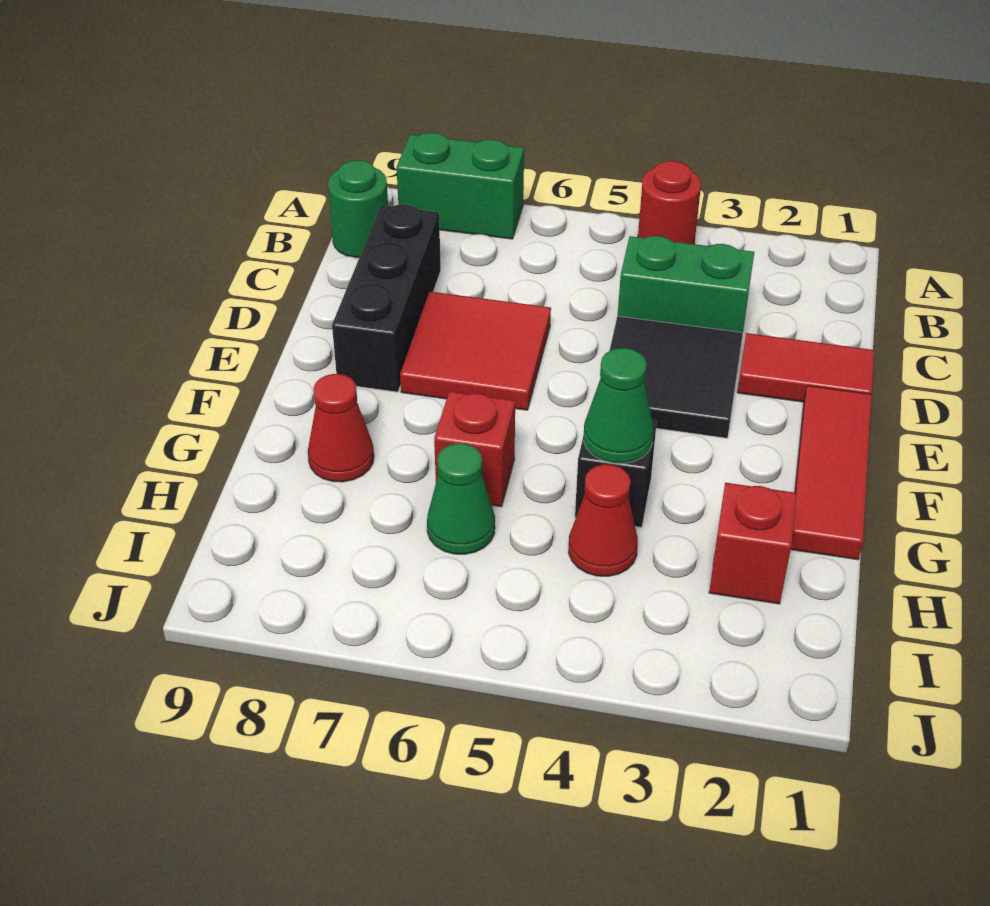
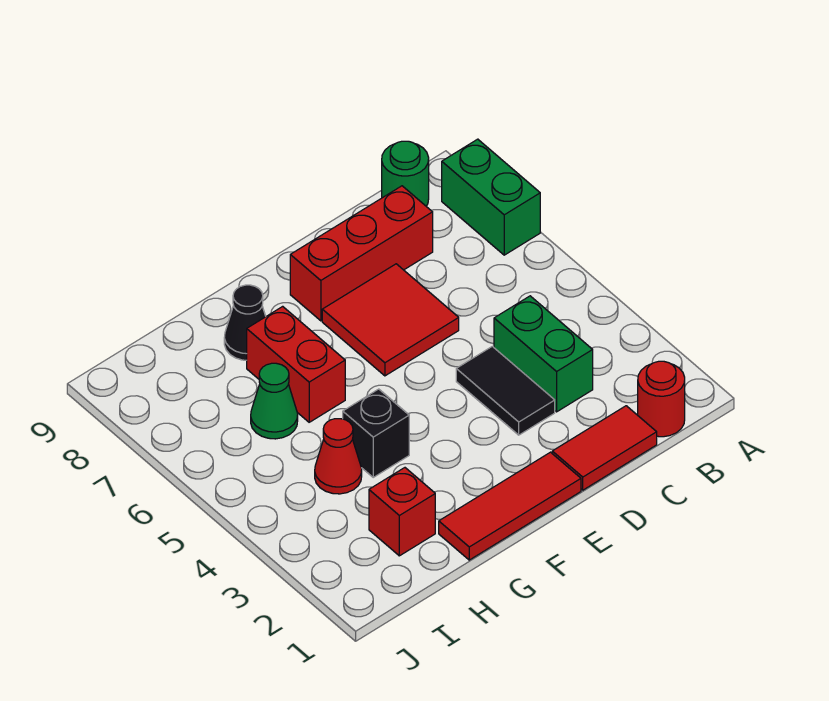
red 1x1 round brick [638,161,701,244] -> red 1x1 round brick moved to [638,361,685,437]
black 1x3 brick [332,205,441,392] -> red 1x3 brick [290,186,433,321]
red 1x2 tile [738,333,874,402] -> red 1x2 tile turned to [552,406,657,490]
black 2x2 tile [610,316,743,438] -> black 1x2 tile [456,346,555,435]
green 1x1 cone [584,348,653,463] -> none
red 1x1 brick [434,391,515,507] -> red 1x2 brick [247,306,345,422]
red 1x1 cone [308,374,374,482] -> black 1x1 cone [224,285,266,360]

